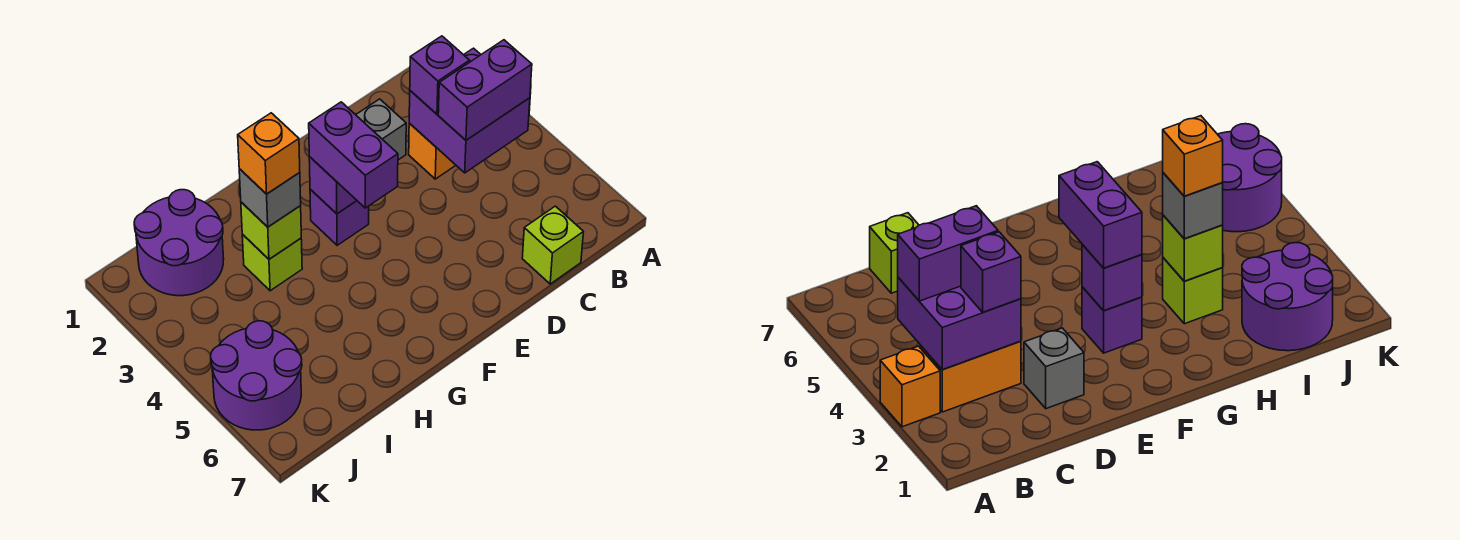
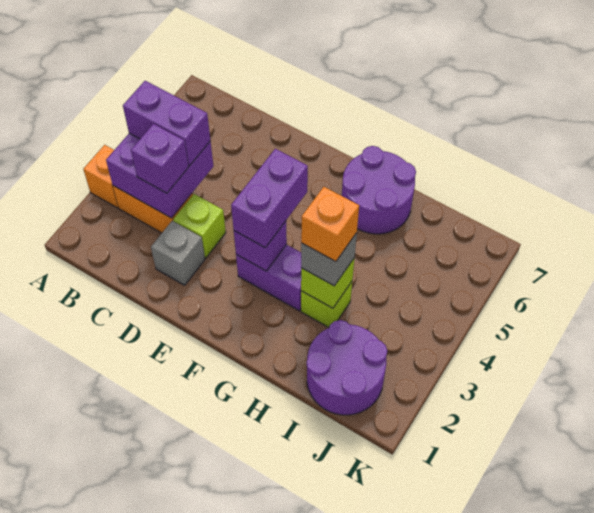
lime 1x1 brick [522,206,583,284] -> lime 1x1 brick moved to [173,194,226,258]
purple 1x1 brick [310,189,369,245] -> purple 1x2 brick [236,245,301,311]
purple 2x2 round brick [211,321,302,430] -> purple 2x2 round brick moved to [342,146,416,234]

